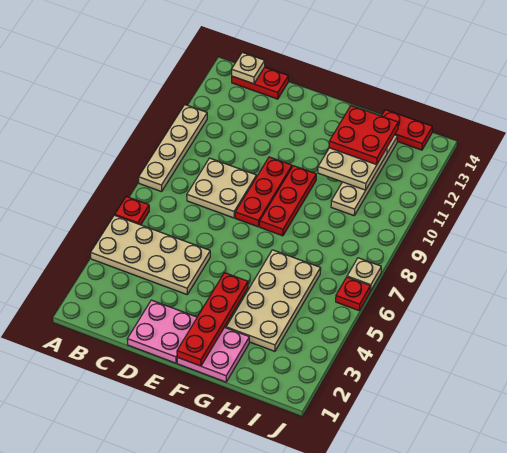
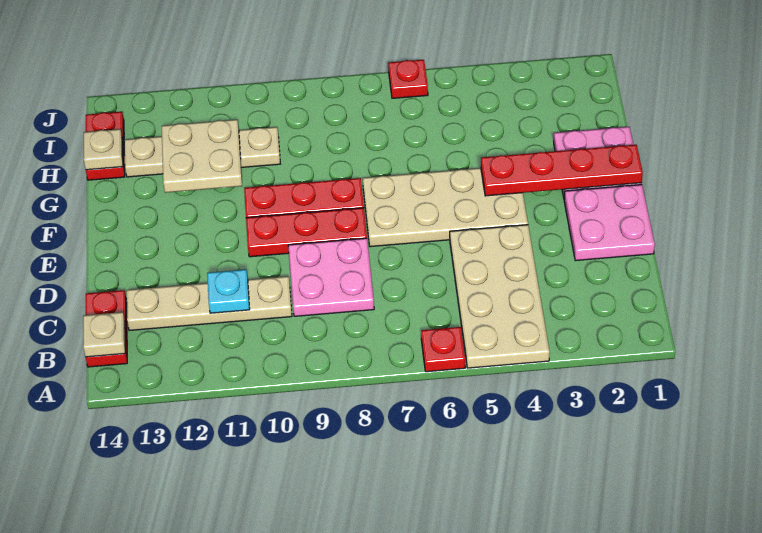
tan 1x4 plate [139,105,207,192] -> tan 1x4 plate moved to [127,276,292,330]
tan 2x2 plate [187,158,257,218] -> pink 2x2 plate [288,238,374,316]
none -> cyan 1x1 plate [207,269,250,313]
tan 2x4 plate [226,250,321,351] -> tan 2x4 plate moved to [363,168,528,247]
red 2x2 plate [329,106,398,165] -> none
tan 1x1 plate [347,258,381,291] -> tan 1x1 plate moved to [84,129,123,170]

